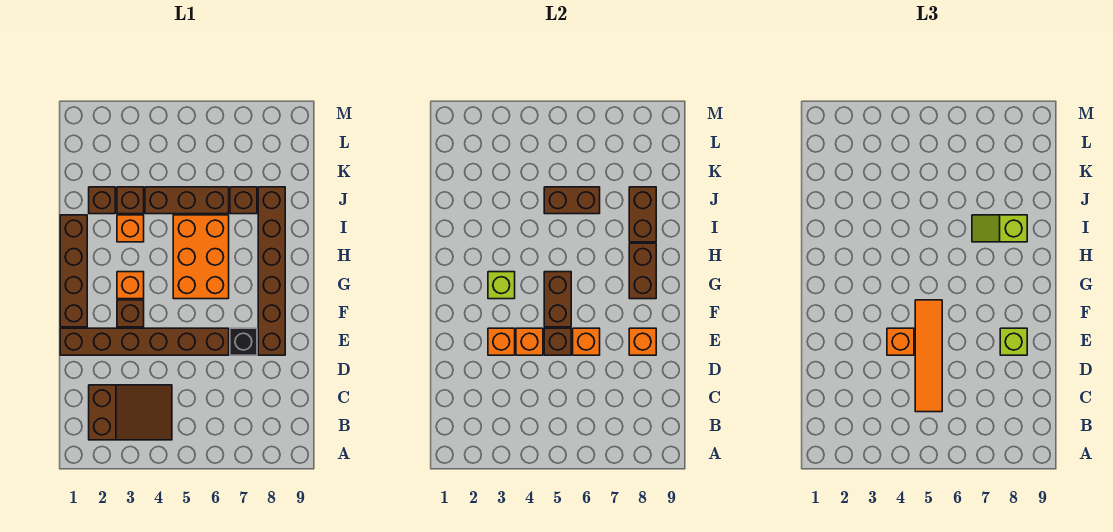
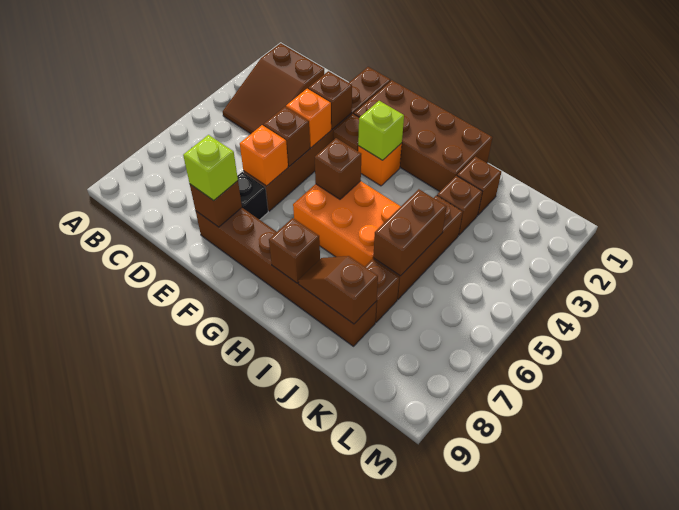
orange 1x4 tile [915,300,942,412] -> none
orange 1x1 brick [488,328,515,355] -> brown 1x1 brick [308,71,352,129]
orange 1x1 brick [887,328,914,355] -> none
orange 1x1 brick [629,328,656,355] -> brown 1x1 brick [190,181,242,227]
brown 1x4 brick [60,215,87,327] -> brown 2x4 brick [354,80,492,192]
brown 1x2 brick [544,272,571,327] -> brown 1x1 brick [315,138,361,199]
brown 1x2 brick [629,243,656,299] -> brown 1x1 brick [269,218,320,283]
orange 1x1 brick [117,215,144,242] -> none
lime 1x2 slope [972,215,1027,242] -> none
brown 1x2 brick [629,187,656,242] -> brown 1x2 slope [298,256,378,324]

